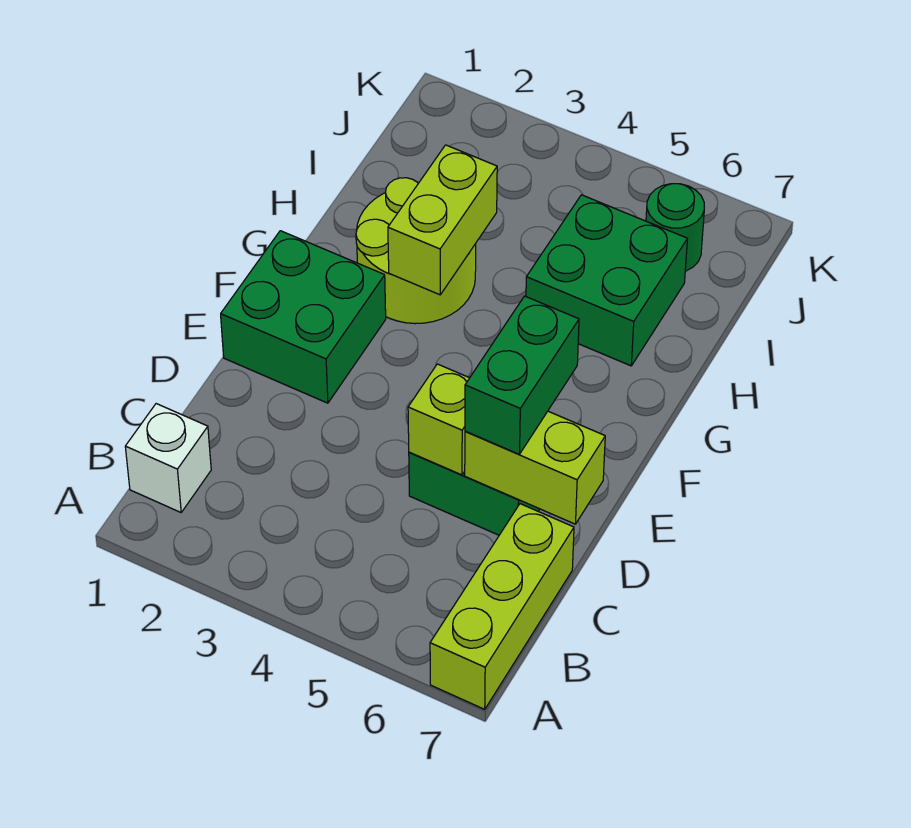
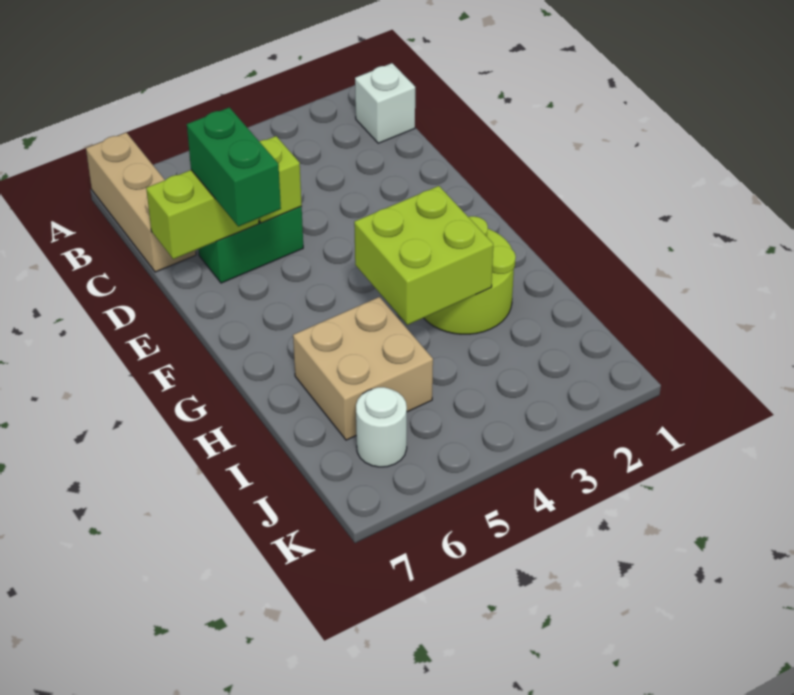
lime 1x3 brick [430,504,574,709] -> tan 1x3 brick [86,132,196,272]
green 2x2 brick [221,231,386,403] -> none
lime 1x2 brick [388,145,497,295] -> lime 2x2 brick [354,186,493,325]
green 2x2 brick [526,195,687,366] -> tan 2x2 brick [293,297,433,440]
green 1x1 round brick [646,184,704,271] -> white 1x1 round brick [356,387,407,467]

